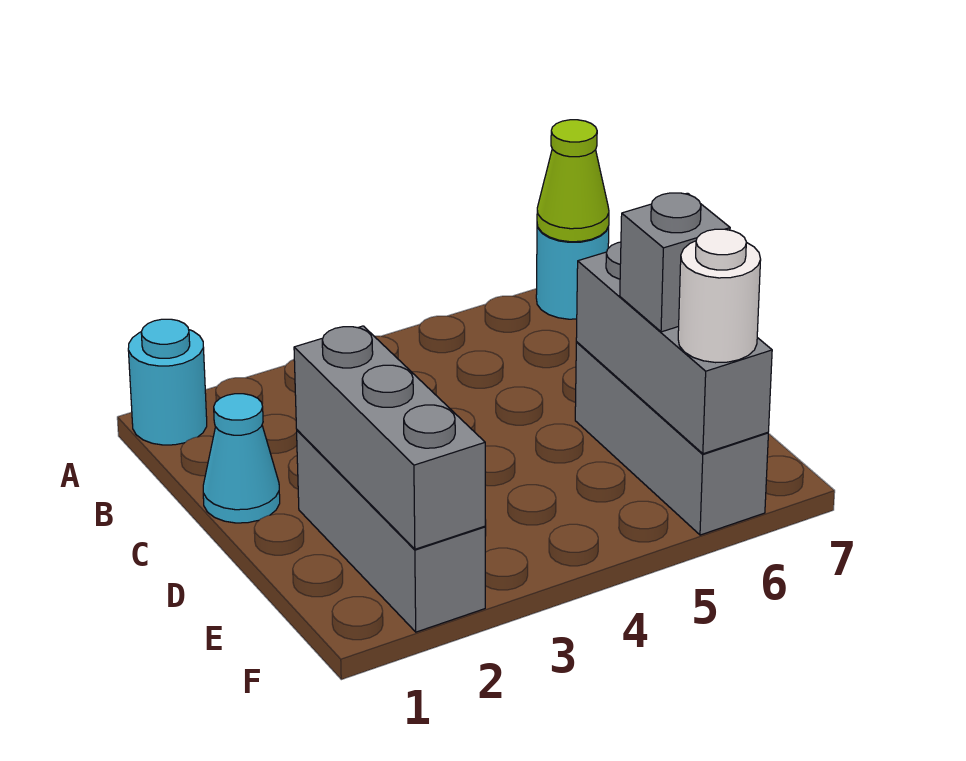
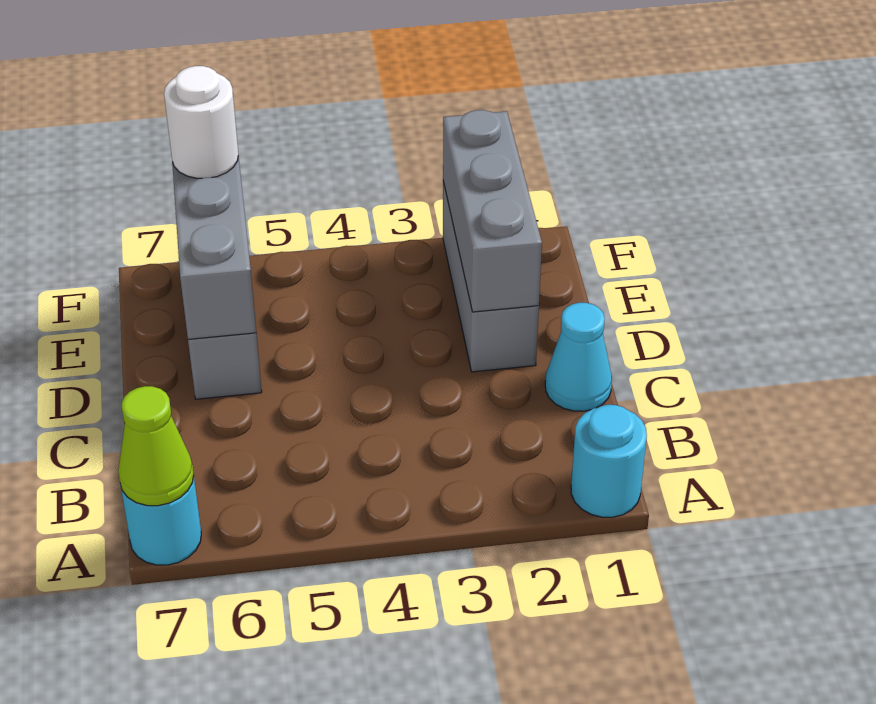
grey 1x1 brick [620,193,730,332] -> none

